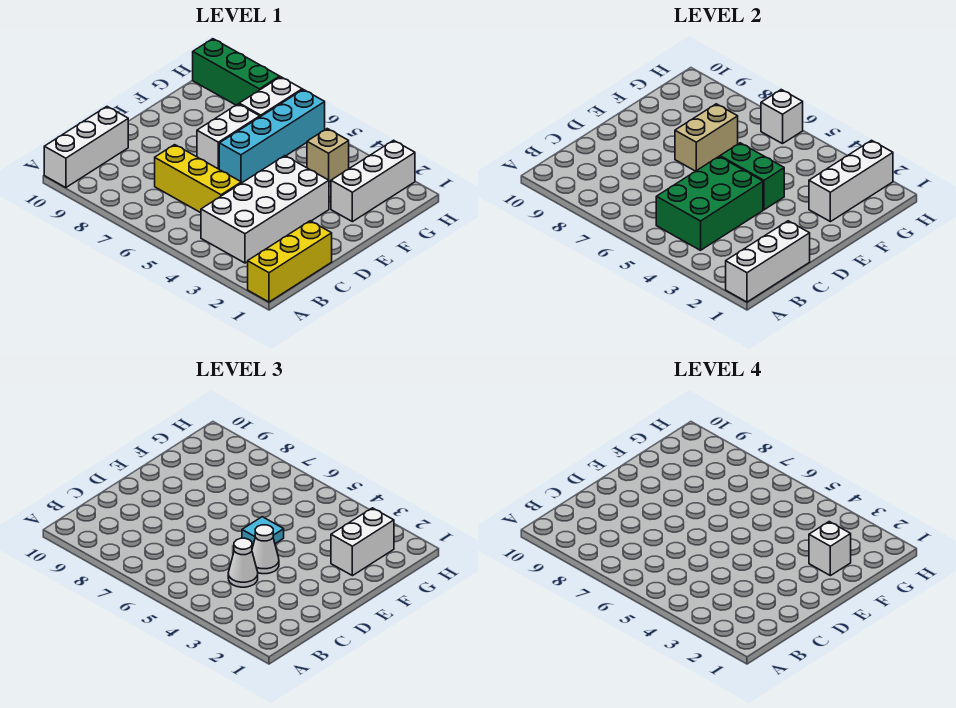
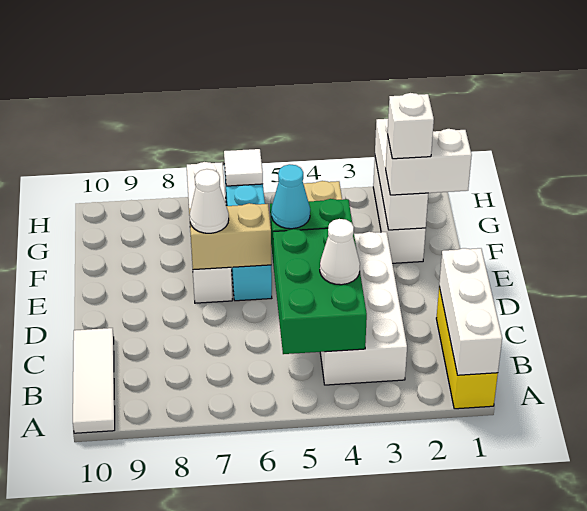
white 1x3 brick [44,107,128,188] -> white 1x3 tile [73,328,115,433]
yellow 1x3 brick [155,145,241,213] -> none
white 1x1 cone [252,525,279,574] -> white 1x1 cone moved to [189,169,229,233]
cyan 1x1 tile [242,517,284,545] -> cyan 1x1 cone [271,164,310,229]
tan 1x2 brick [675,104,738,171] -> tan 1x2 brick turned to [189,203,271,270]
white 1x2 brick [331,508,394,576] -> white 1x2 brick turned to [386,129,472,195]
white 1x1 brick [761,90,803,144] -> white 1x1 tile [224,149,263,186]
green 1x3 brick [193,39,280,105] -> none

